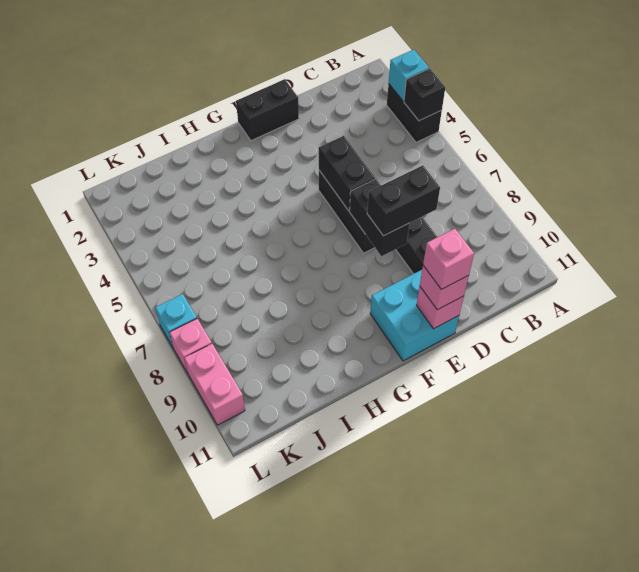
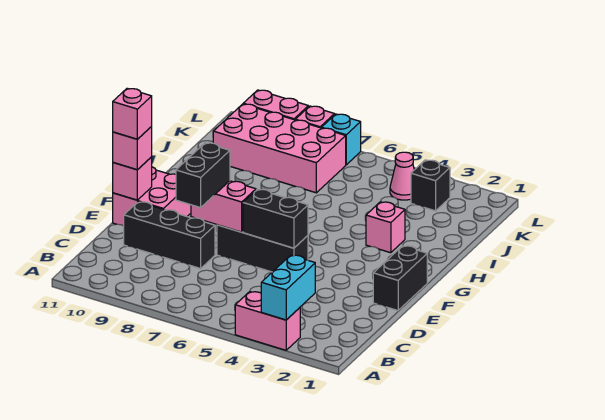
black 1x2 brick [387,84,442,142] -> pink 1x2 brick [235,292,300,350]
cyan 1x1 brick [389,49,429,101] -> cyan 1x2 brick [261,255,315,320]
black 1x1 brick [404,69,445,121] -> black 1x1 brick moved to [411,160,450,211]
black 1x2 brick [350,179,409,256] -> pink 1x2 brick [191,181,256,232]
cyan 2x2 brick [370,270,459,361] -> pink 2x2 brick [113,167,191,226]
none -> pink 1x1 brick [366,202,405,253]
none -> pink 2x4 brick [213,104,346,193]
none -> pink 1x1 cone [390,152,414,200]

